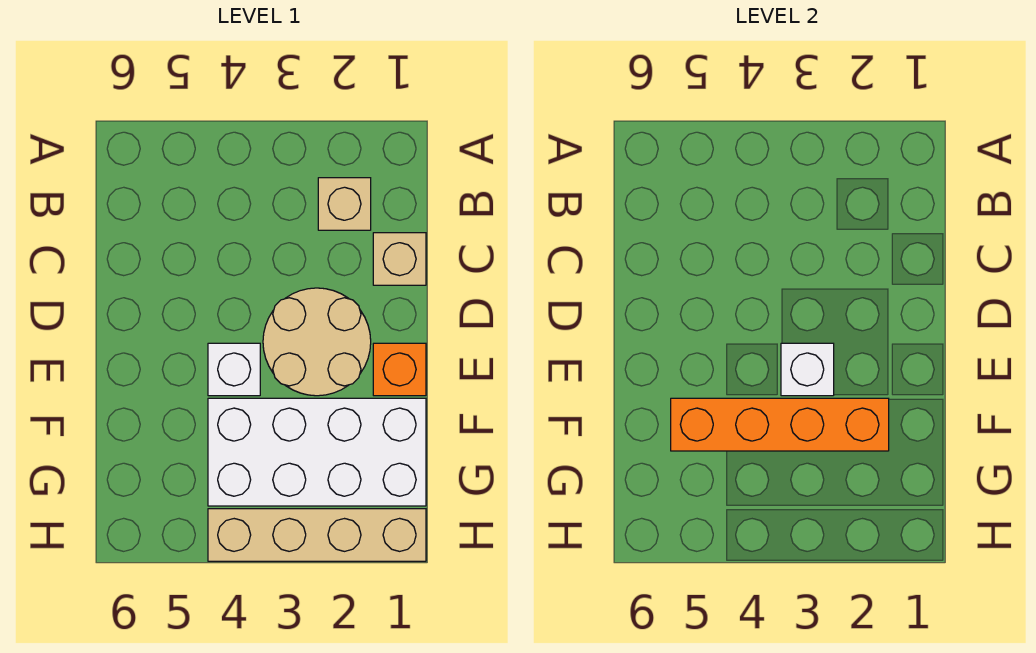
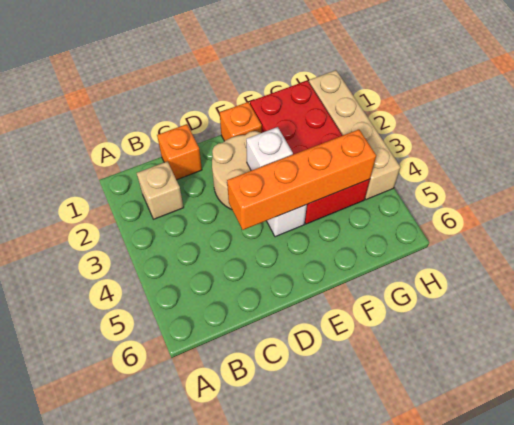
tan 1x1 brick [373,233,426,285] -> orange 1x1 brick [157,124,202,180]
white 2x4 brick [208,398,426,506] -> red 2x4 brick [250,81,370,224]
orange 1x4 brick [671,398,889,451] -> orange 1x4 brick turned to [227,130,376,230]

